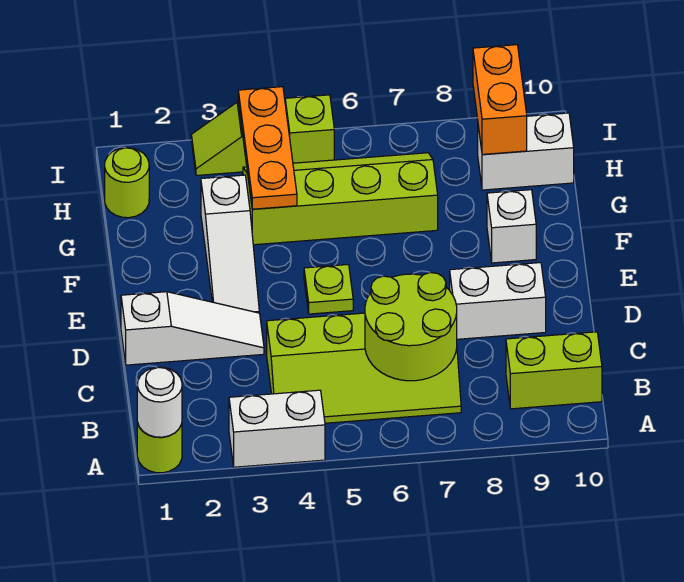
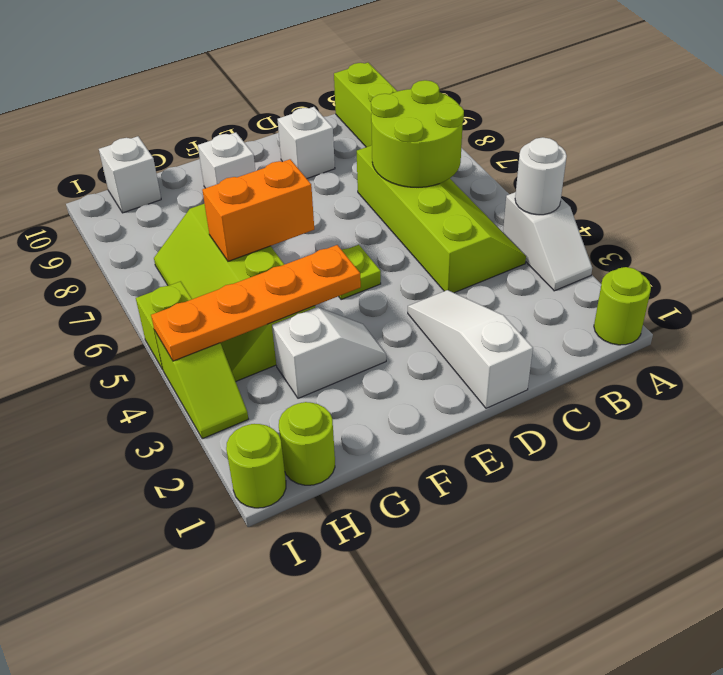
white 1x1 round brick [137,367,182,437] -> white 1x1 round brick moved to [515,137,567,215]
white 1x2 brick [229,390,325,467] -> white 1x2 slope [503,192,592,291]
white 1x2 brick [450,263,546,339] -> white 1x1 brick [277,107,335,179]
white 1x3 slope [201,175,259,313] -> white 1x2 slope [272,307,386,398]
orange 1x3 plate [238,87,297,209] -> orange 1x4 plate [151,245,361,361]
white 1x2 brick [478,113,574,190] -> white 1x1 brick [99,136,161,213]
orange 1x2 brick [473,45,527,154] -> orange 1x2 brick moved to [202,159,314,261]
none -> lime 1x1 round brick [226,424,286,508]

